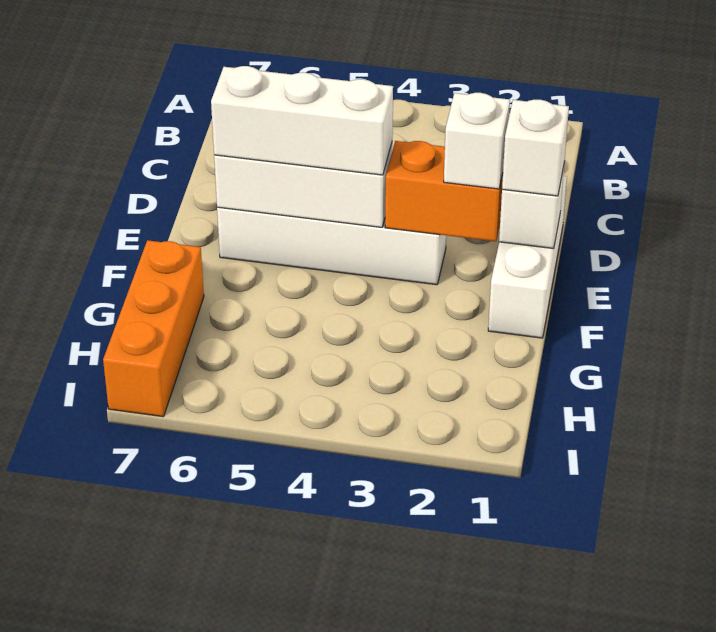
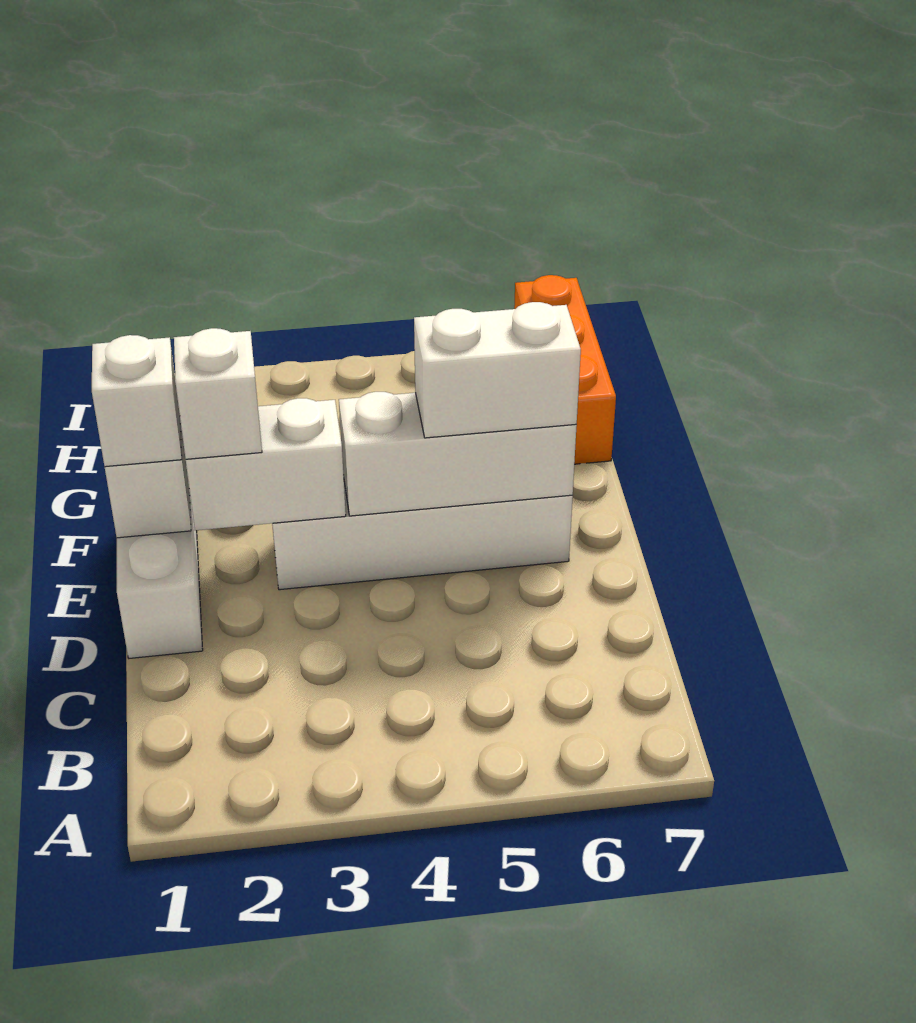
orange 1x2 brick [385,141,503,241] -> white 1x2 brick [186,398,346,530]
white 1x3 brick [211,66,393,175] -> white 1x2 brick [414,302,581,438]

